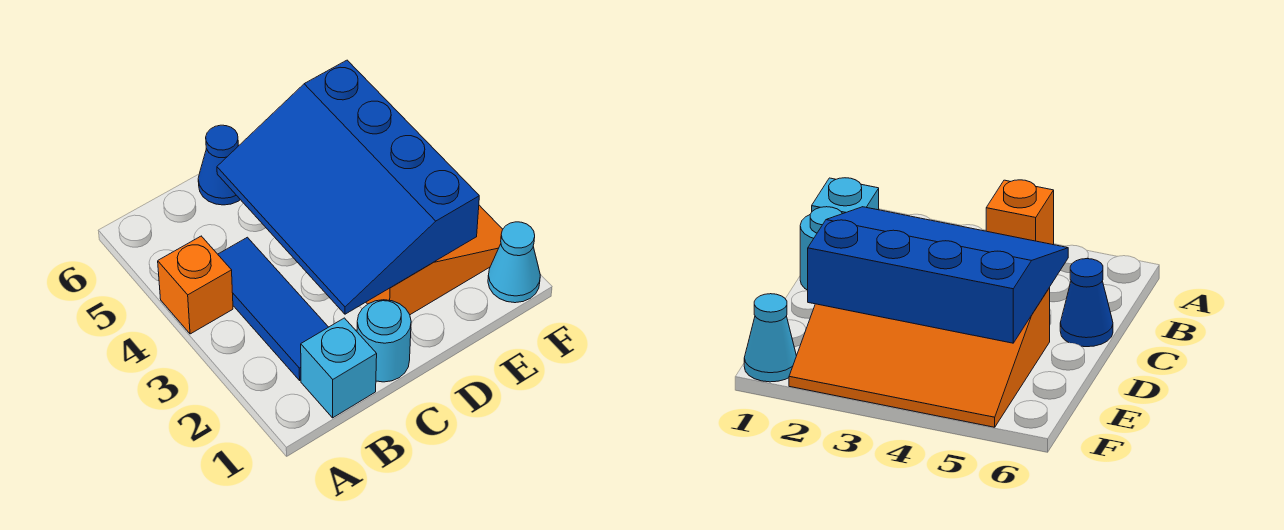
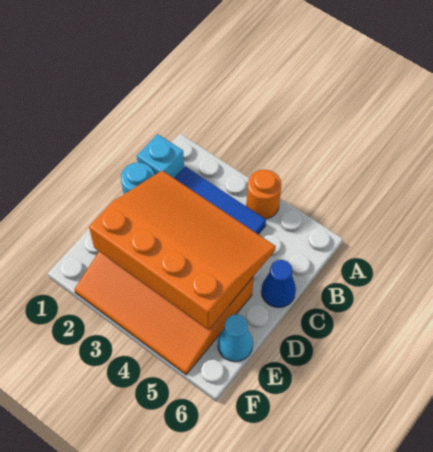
orange 1x1 brick [158,236,233,334] -> orange 1x1 round brick [247,170,281,219]
blue 3x4 slope [217,60,479,314] -> orange 3x4 slope [89,171,276,330]
cyan 1x1 cone [488,222,540,303] -> cyan 1x1 cone moved to [218,314,253,362]

